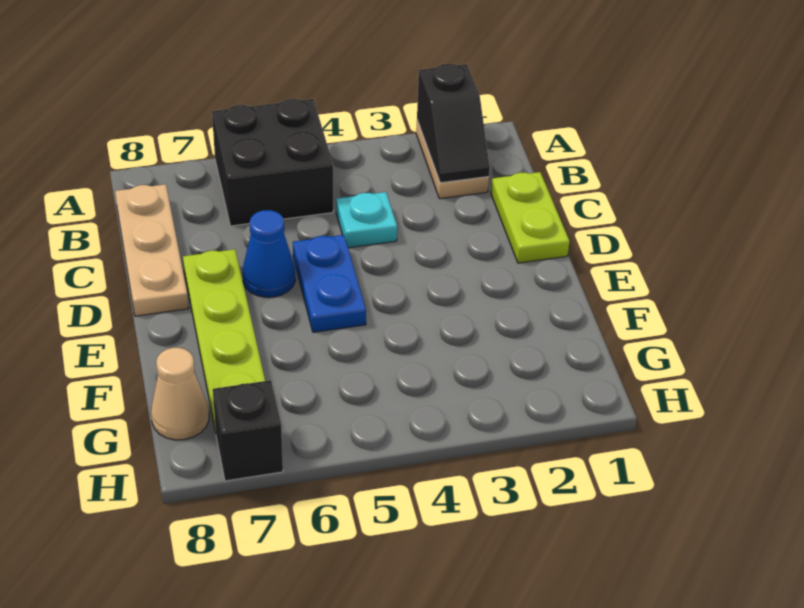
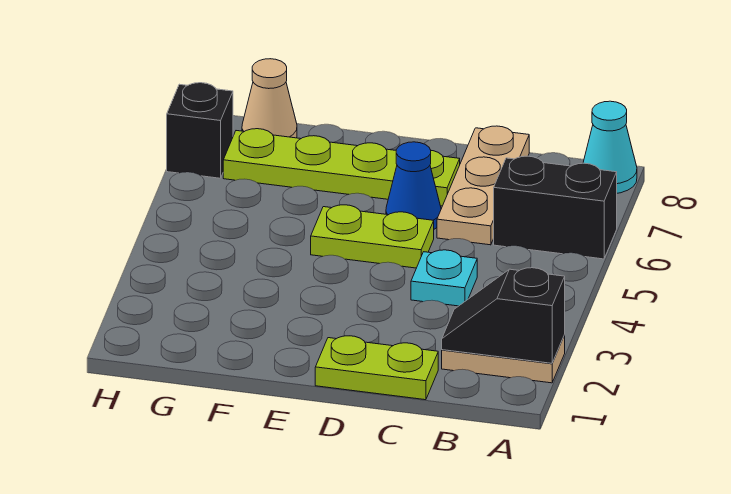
black 2x2 brick [212,99,333,226] -> black 1x2 brick [494,156,617,259]
none -> cyan 1x1 cone [583,101,637,193]
tan 1x3 plate [115,184,189,316] -> tan 1x3 plate turned to [437,126,529,245]
blue 1x2 plate [293,235,366,332] -> lime 1x2 plate [311,205,434,268]

